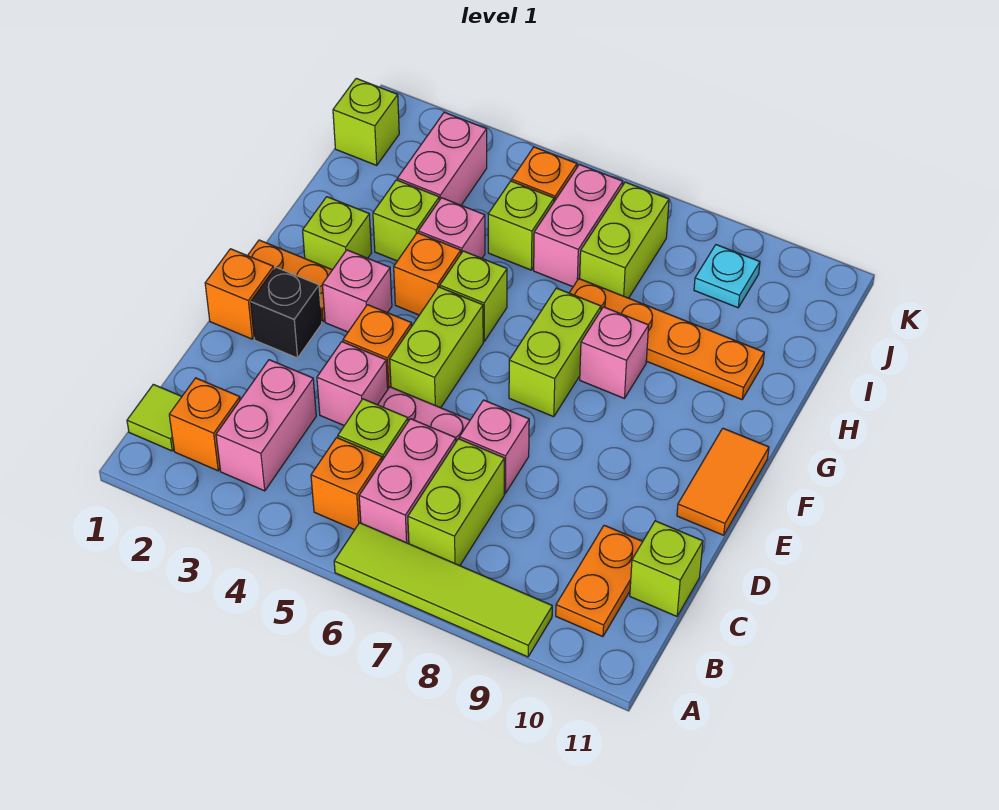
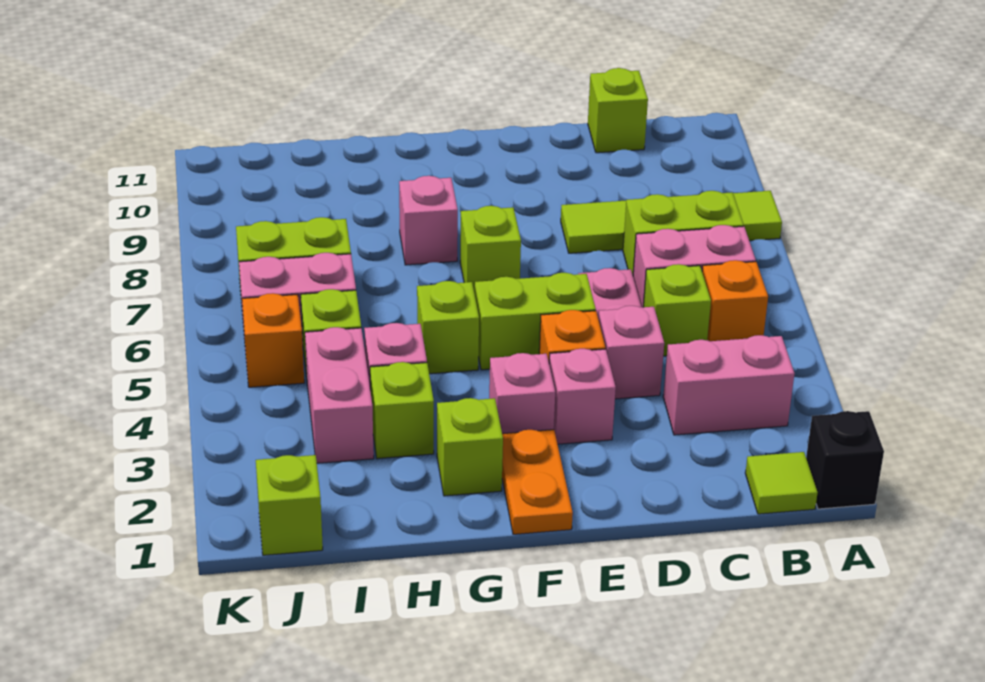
lime 1x4 tile [334,523,552,657] -> lime 1x4 tile turned to [561,191,782,253]
orange 1x1 brick [169,378,240,471] -> none
orange 1x2 plate [556,525,643,637] -> none
pink 1x1 brick [459,400,529,493] -> pink 1x1 brick moved to [549,349,616,444]
orange 1x1 brick [205,249,274,339] -> none
black 1x1 brick [251,267,322,358] -> black 1x1 brick moved to [806,411,884,509]
orange 1x2 tile [677,428,769,535] -> none
lime 1x2 brick [509,288,601,417] -> lime 1x1 brick [460,206,521,294]
orange 1x1 brick [394,233,461,315] -> none
orange 1x4 plate [570,279,764,400] -> none
pink 1x2 brick [397,112,487,205] -> pink 1x2 brick turned to [305,327,374,463]
cyan 1x1 plate [694,245,760,308] -> none

